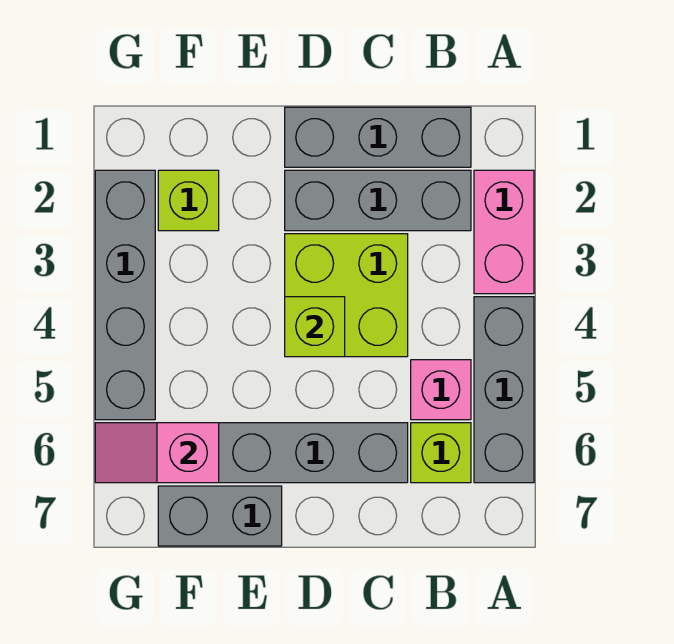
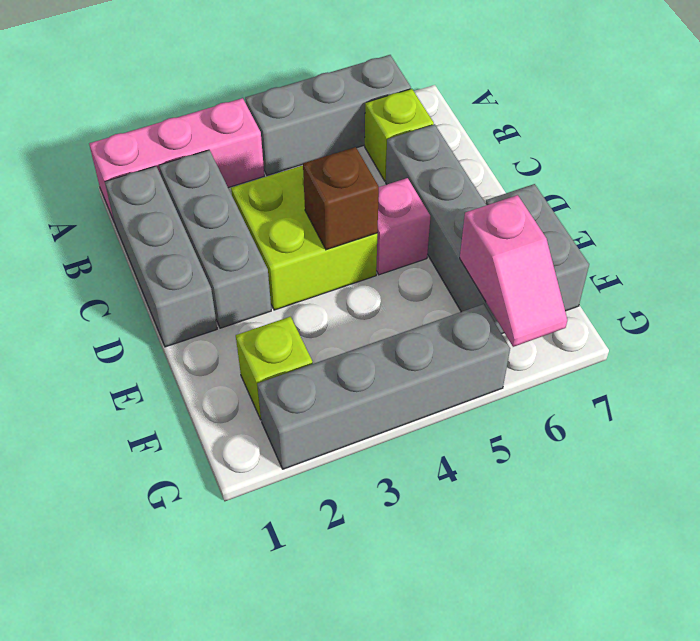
pink 1x2 brick [474,170,534,294] -> pink 1x3 brick [89,98,264,221]
pink 1x1 brick [411,360,471,420] -> pink 1x1 brick moved to [376,178,431,275]
lime 1x1 brick [285,297,345,357] -> brown 1x1 brick [303,147,379,250]

